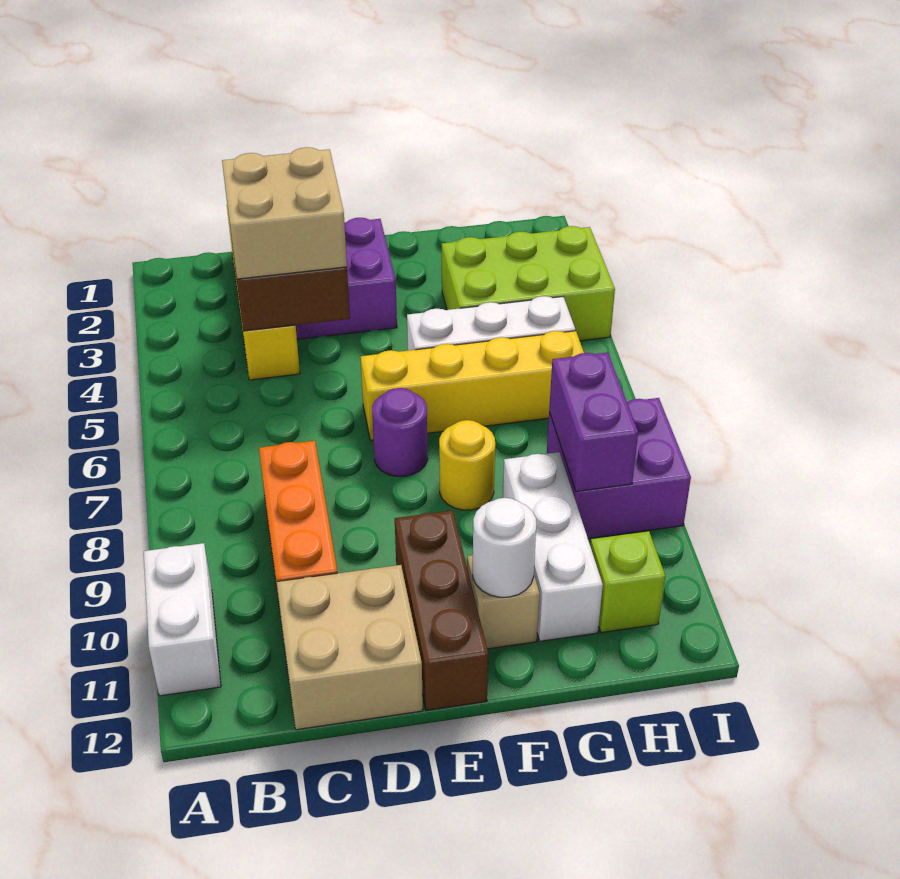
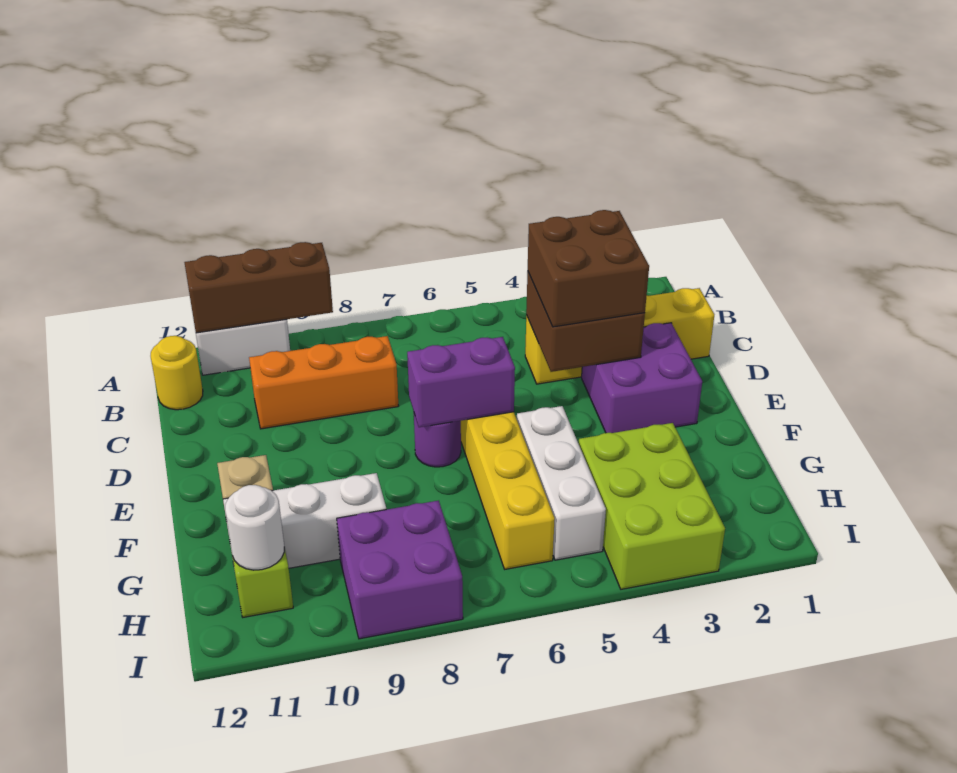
tan 2x2 brick [222,147,347,279] -> brown 2x2 brick [528,210,649,327]
tan 2x2 brick [277,565,423,730] -> none
brown 1x3 brick [395,510,488,710] -> brown 1x3 brick moved to [184,242,333,333]
yellow 1x1 round brick [439,420,495,510] -> yellow 1x1 round brick moved to [151,336,203,410]
white 1x1 round brick [473,498,536,597] -> white 1x1 round brick moved to [225,485,284,570]
purple 1x2 brick [549,352,638,491] -> purple 1x2 brick moved to [407,337,515,427]

